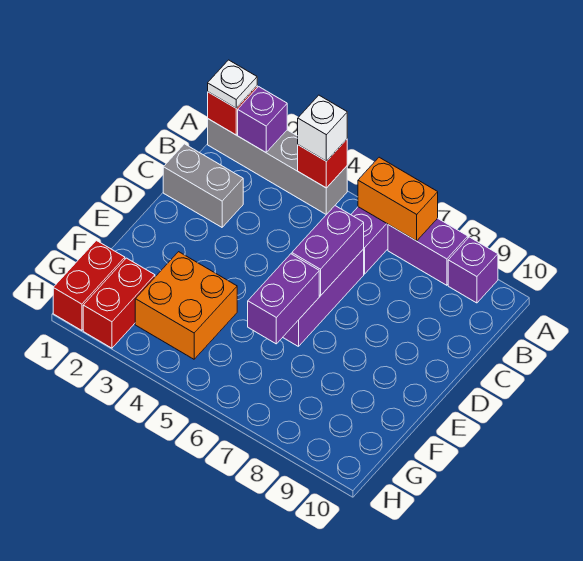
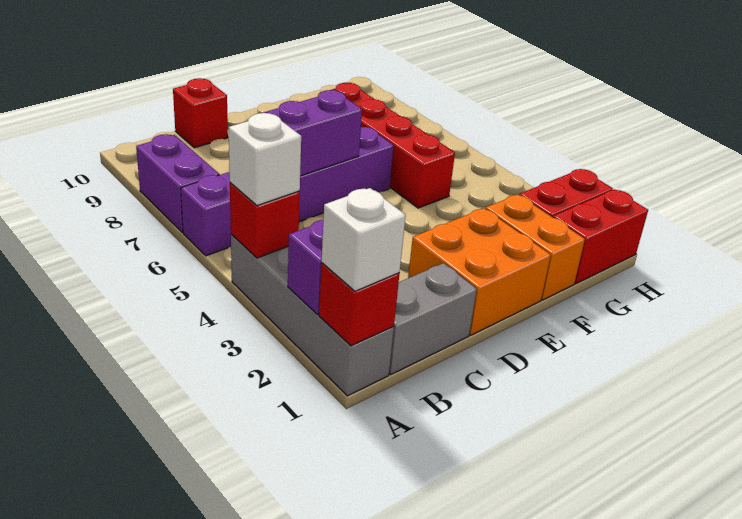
white 1x1 plate [208,60,257,108] -> white 1x1 brick [322,188,406,291]
orange 1x2 brick [358,157,438,241] -> orange 1x2 brick moved to [486,195,585,300]
purple 1x1 brick [448,237,498,303] -> none
grey 1x2 brick [163,144,243,227] -> grey 1x2 brick turned to [389,263,477,375]
none -> red 1x1 brick [173,78,228,148]
purple 1x2 brick [248,254,319,344] -> none
orange 2x2 brick [135,252,237,359] -> orange 2x2 brick moved to [408,208,551,335]
none -> red 1x4 brick [332,83,455,208]

